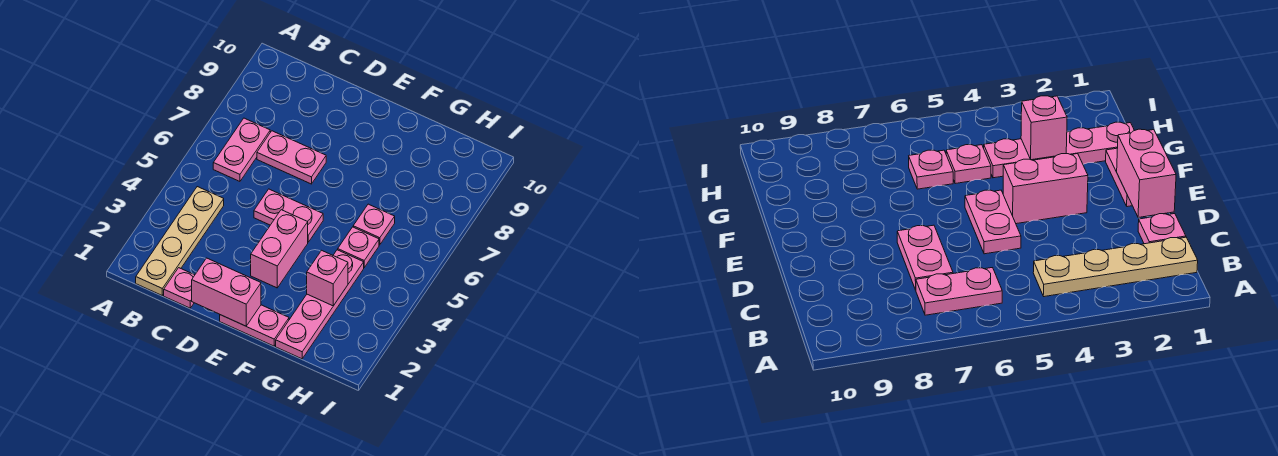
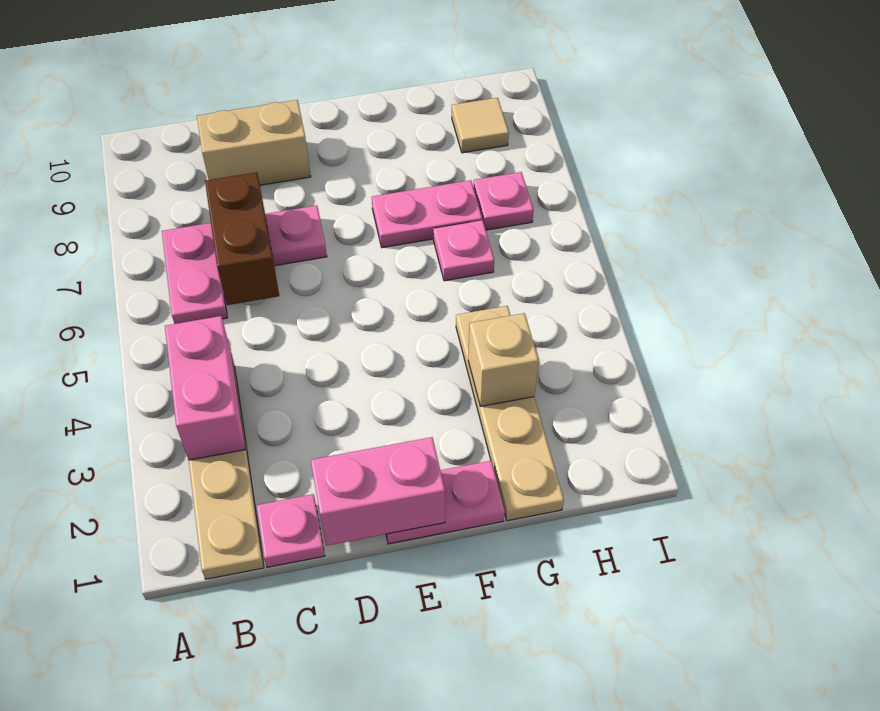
none -> brown 1x2 brick [205,172,279,305]
none -> tan 1x2 brick [197,100,311,185]
pink 1x2 plate [254,189,323,242] -> pink 1x2 plate moved to [372,180,482,248]
pink 1x2 brick [251,210,308,288] -> pink 1x2 brick moved to [165,316,245,460]
pink 1x4 plate [276,250,364,359] -> tan 1x4 plate [456,306,564,521]
pink 1x1 brick [307,250,348,306] -> tan 1x1 brick [468,313,539,406]
pink 1x1 plate [338,227,379,267] -> pink 1x1 plate moved to [473,172,534,230]
none -> tan 1x1 tile [452,98,509,153]

